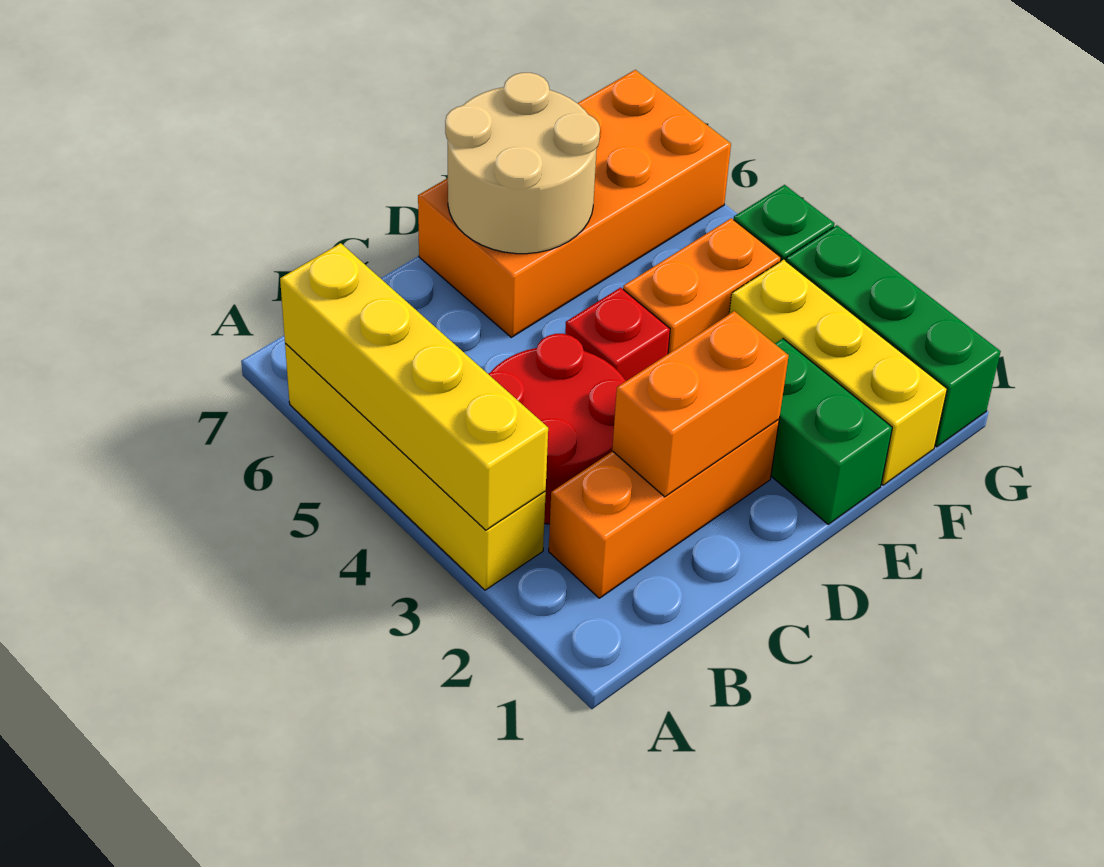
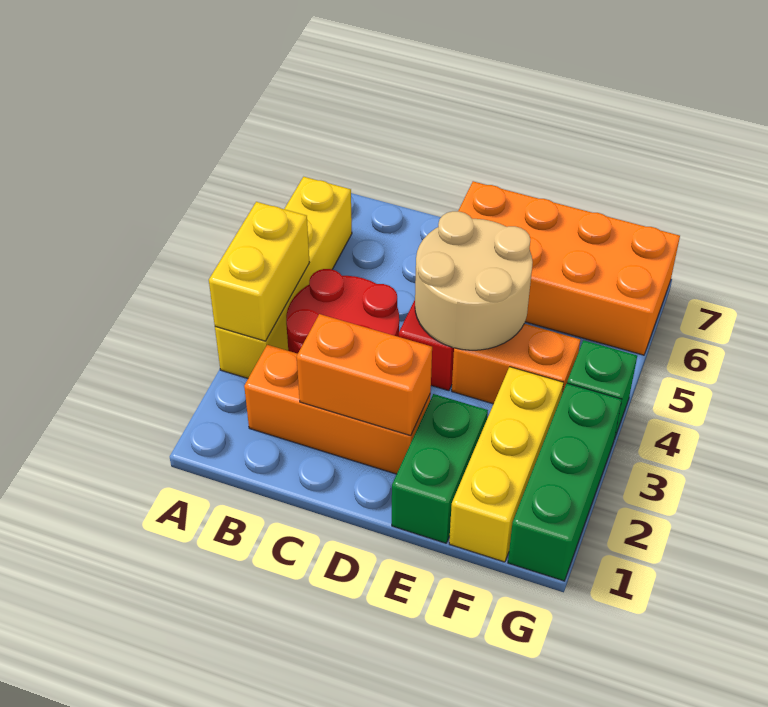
yellow 1x4 brick [280,243,548,530] -> yellow 1x2 brick [209,202,310,341]
tan 2x2 round brick [445,73,600,254] -> tan 2x2 round brick moved to [415,211,533,350]

